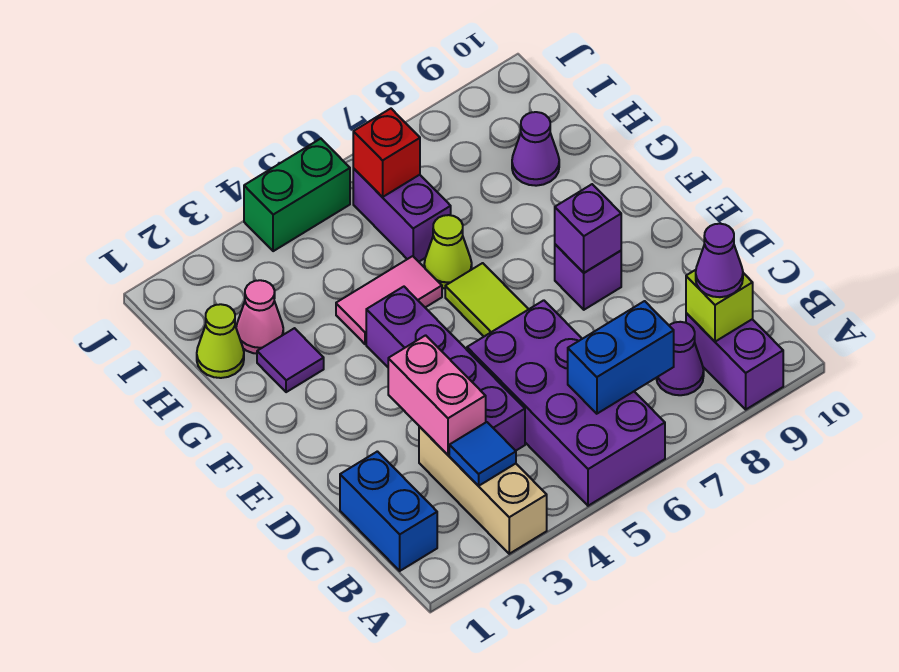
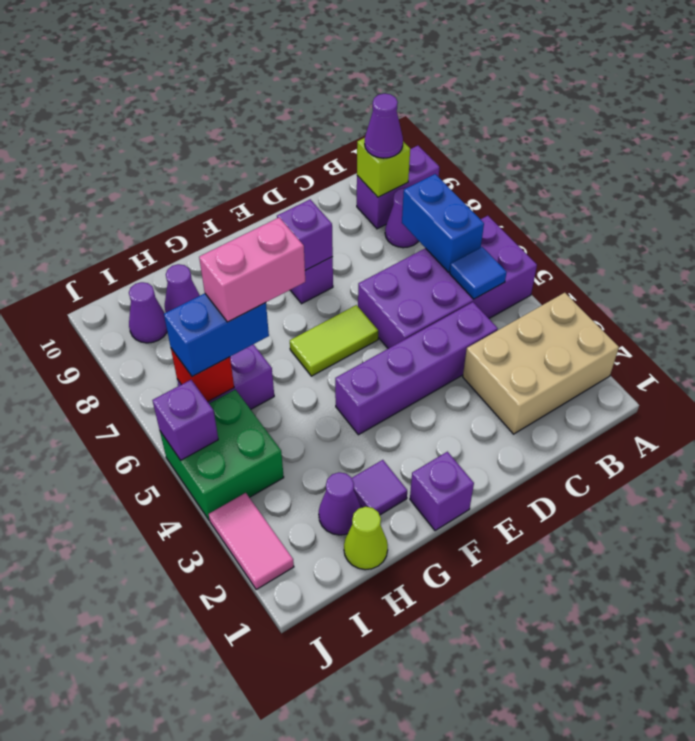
tan 1x3 brick [419,426,547,554] -> tan 2x3 brick [463,293,619,434]
blue 1x2 brick [340,451,437,571] -> blue 1x2 brick moved to [164,293,269,377]
blue 1x1 tile [449,422,516,486] -> blue 1x1 tile moved to [450,247,507,299]
pink 1x2 brick [388,335,486,455] -> pink 1x2 brick moved to [199,217,305,322]
none -> purple 1x1 brick [410,452,474,531]
pink 1x2 tile [336,256,442,344] -> pink 1x2 tile moved to [209,493,294,590]
lime 1x1 cone [424,215,472,288] -> none
pink 1x1 cone [236,280,283,354] -> purple 1x1 cone [319,472,361,535]
none -> purple 1x1 cone [129,282,167,343]
green 1x2 brick [244,139,350,251] -> green 2x2 brick [160,390,284,520]
none -> purple 1x1 brick [153,380,218,460]

